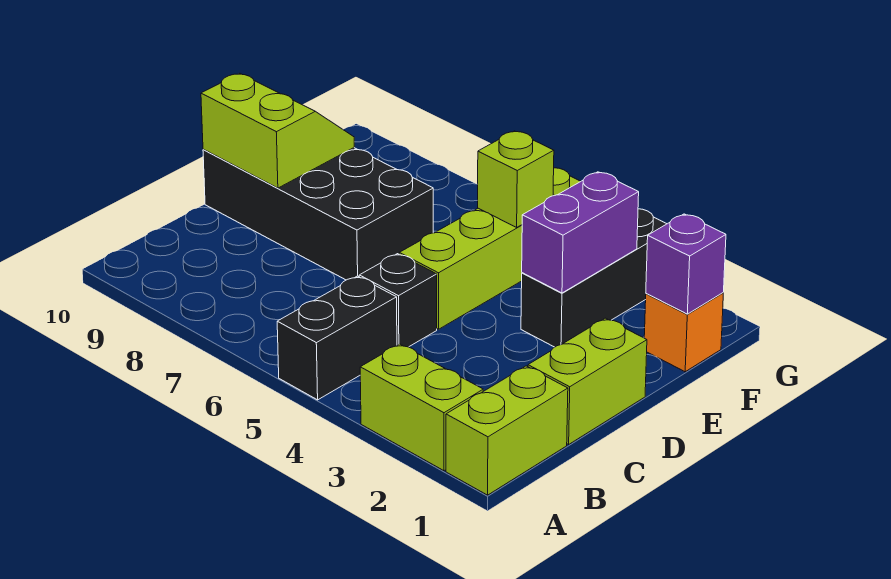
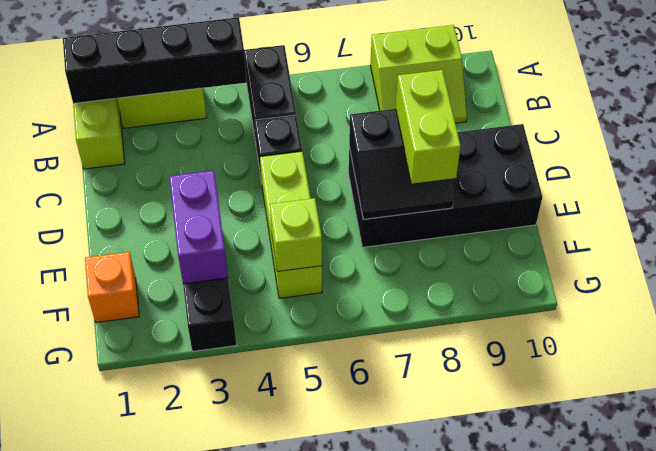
none -> black 1x4 brick [63,17,247,103]
lime 1x2 brick [528,318,647,444] -> lime 1x2 brick moved to [396,70,461,184]
lime 1x4 brick [399,168,581,329] -> lime 1x3 brick [260,151,322,298]
none -> black 2x2 slope [349,109,453,219]
lime 2x2 slope [201,73,354,188] -> lime 2x2 slope moved to [370,25,467,123]
purple 1x1 brick [646,214,726,314] -> none

